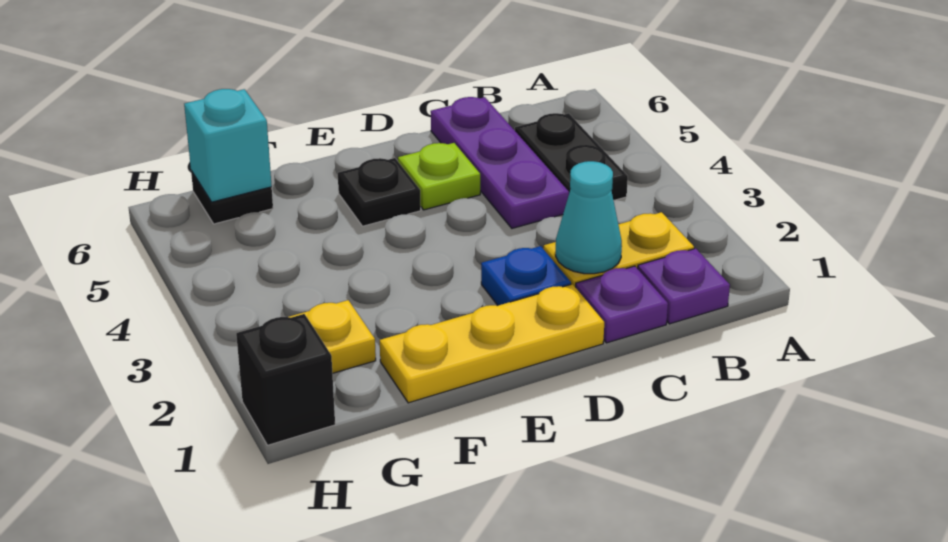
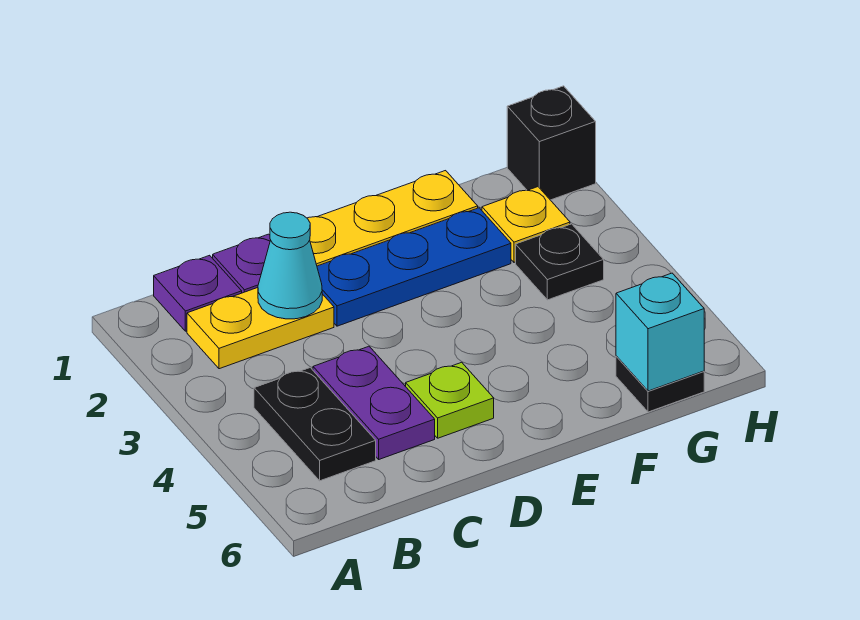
purple 1x3 plate [431,97,569,228] -> purple 1x2 plate [313,346,435,459]
blue 1x1 plate [481,246,571,305] -> blue 1x3 plate [317,208,511,326]
black 1x1 plate [338,158,421,226] -> black 1x1 plate moved to [516,224,604,300]

